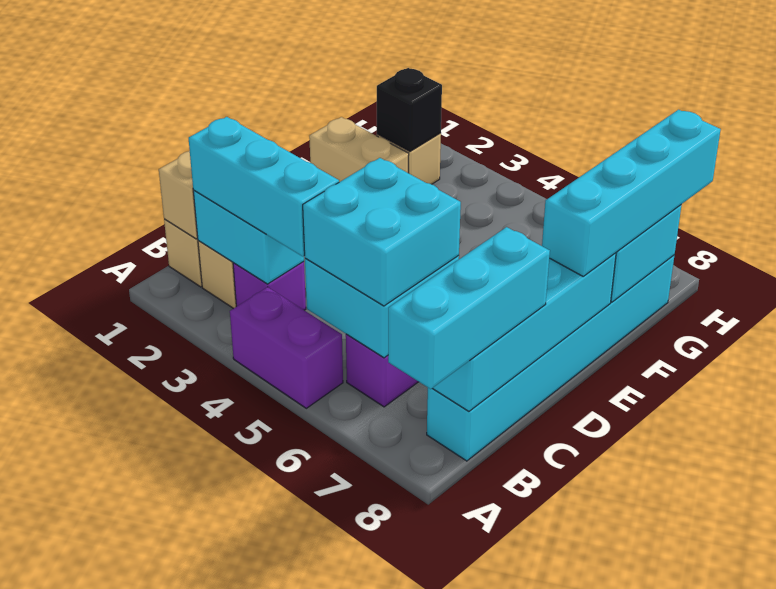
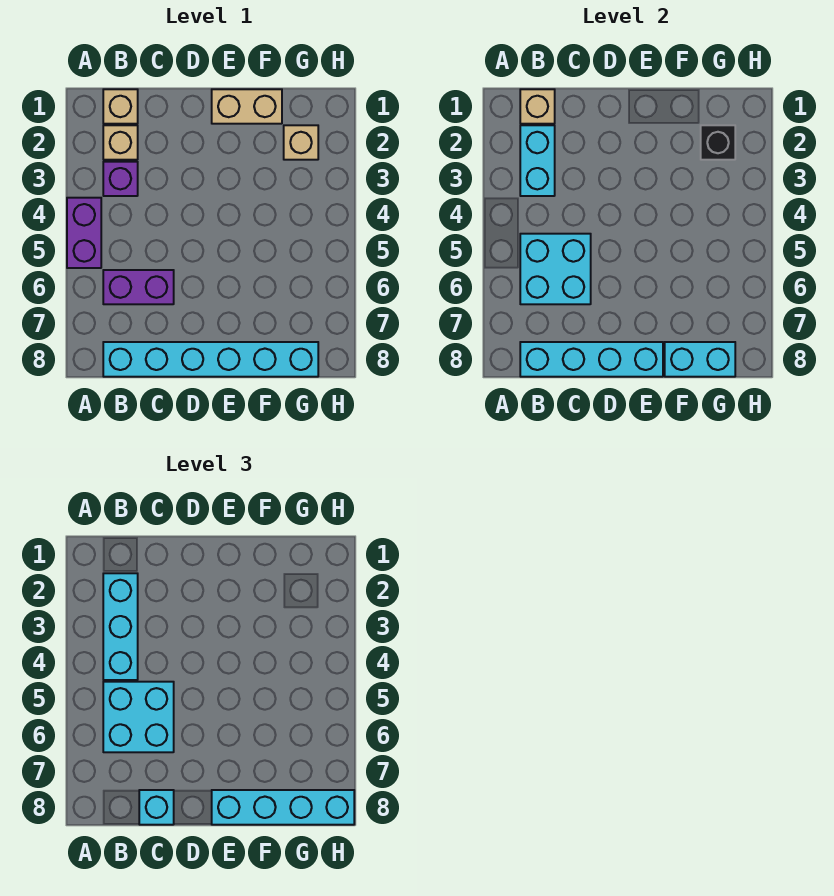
cyan 1x3 brick [388,227,550,389] -> cyan 1x1 brick [139,790,174,825]
tan 1x2 brick [309,117,409,182] -> tan 1x2 brick turned to [212,89,282,124]

